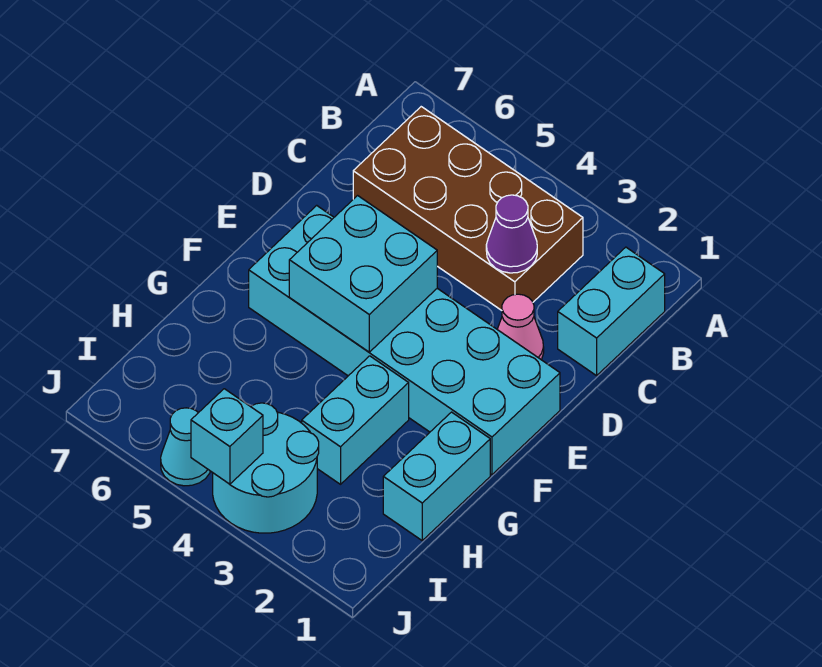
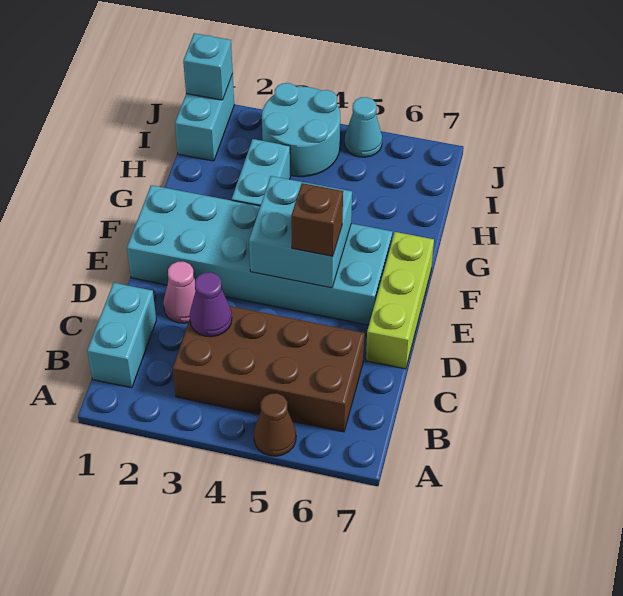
none -> brown 1x1 cone [254,393,296,456]
none -> lime 1x3 brick [366,232,434,369]
none -> brown 1x1 brick [291,183,343,256]
cyan 1x2 brick [383,412,490,540] -> cyan 1x2 brick moved to [175,74,234,161]
cyan 1x1 brick [191,389,263,484] -> cyan 1x1 brick moved to [183,33,233,100]

